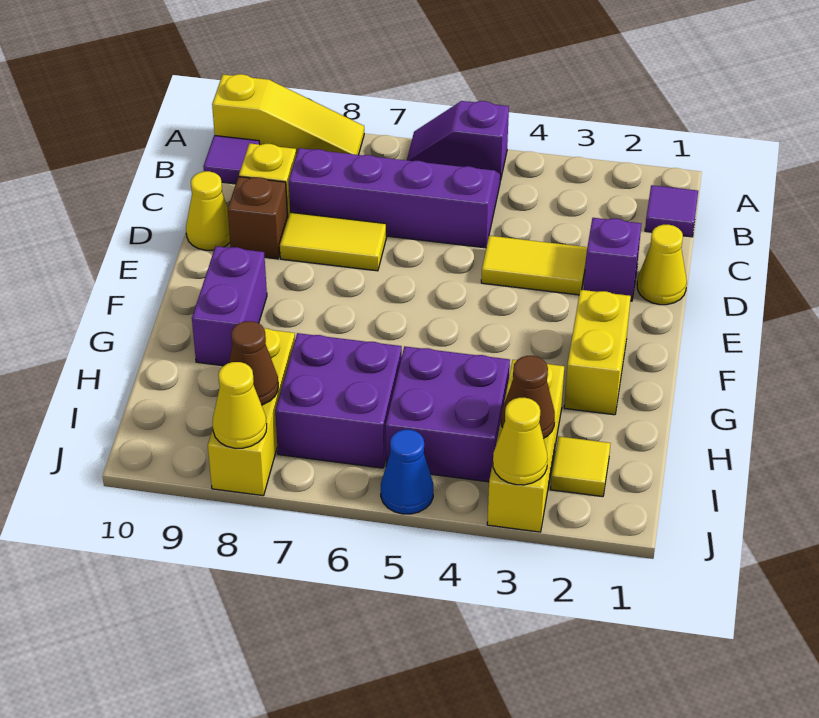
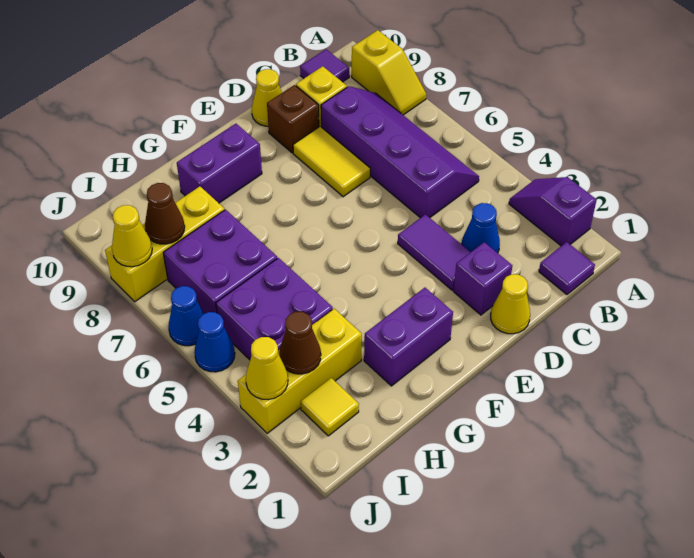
purple 1x2 slope [407,101,509,180] -> purple 1x2 slope moved to [509,177,597,246]
yellow 1x3 slope [212,74,364,155] -> yellow 1x2 slope [352,30,426,115]
none -> blue 1x1 cone [462,203,500,253]
yellow 1x2 tile [481,236,587,295] -> purple 1x2 tile [398,214,470,290]
yellow 1x2 brick [564,290,631,415] -> purple 1x2 brick [364,288,453,386]
none -> blue 1x1 cone [168,286,204,346]

